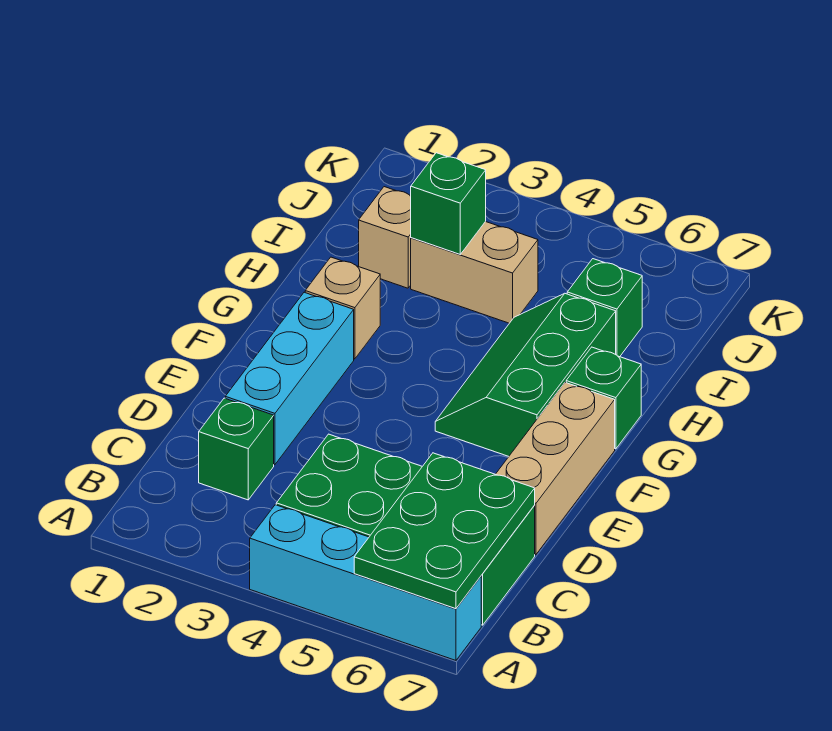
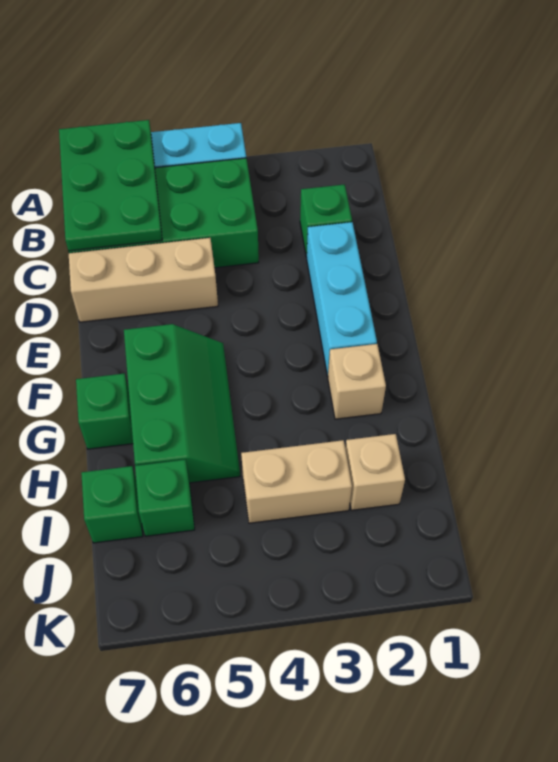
tan 1x3 brick [496,382,615,555] -> tan 1x3 brick turned to [69,238,218,322]
green 1x1 brick [411,153,486,254] -> green 1x1 brick moved to [81,466,143,543]

